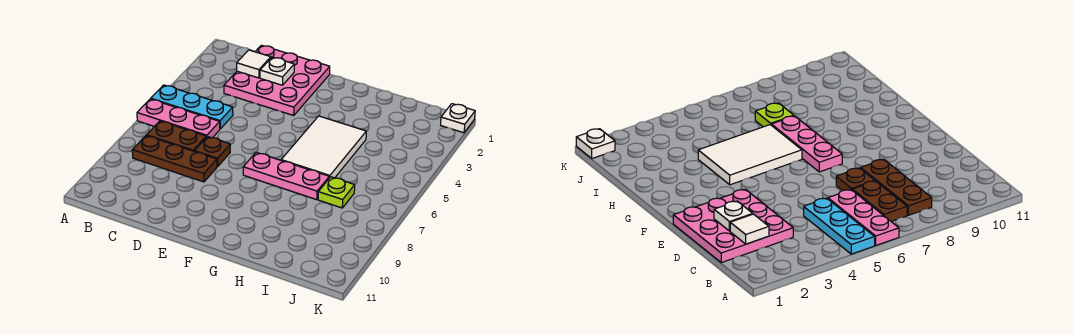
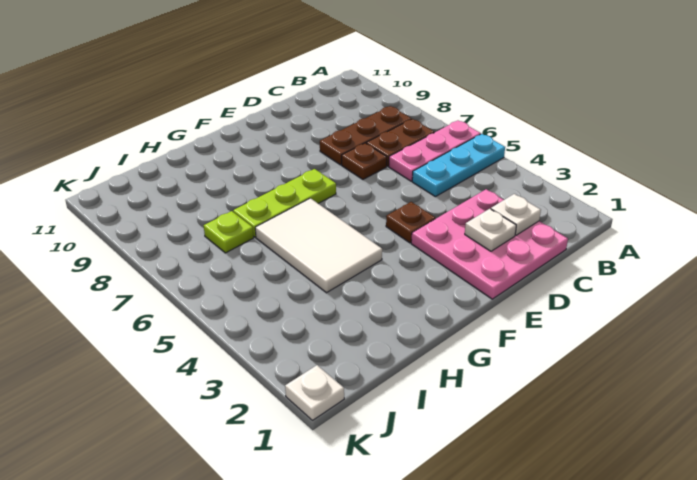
white 1x1 tile [237,50,271,78] -> white 1x1 plate [491,194,541,235]
none -> brown 1x1 plate [386,202,435,243]
pink 1x3 plate [243,152,329,200] -> lime 1x3 plate [233,169,336,237]

